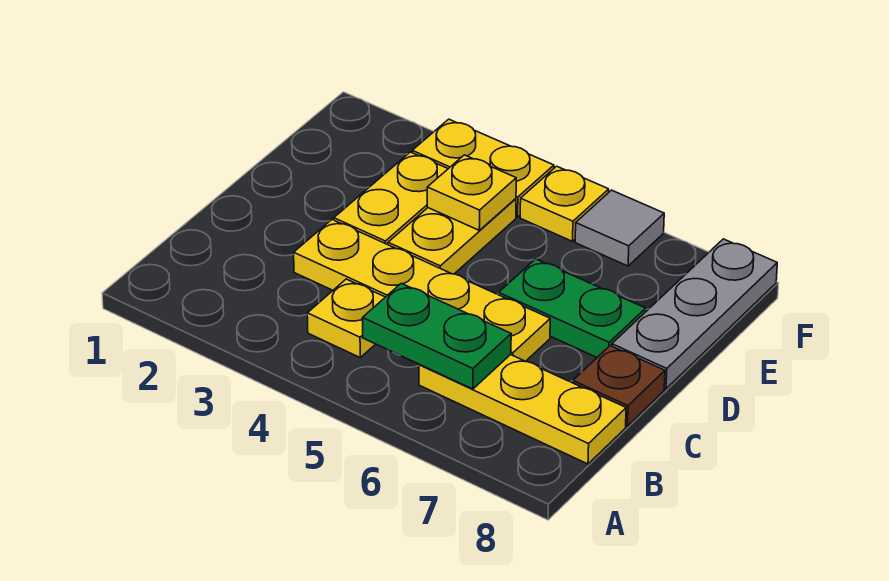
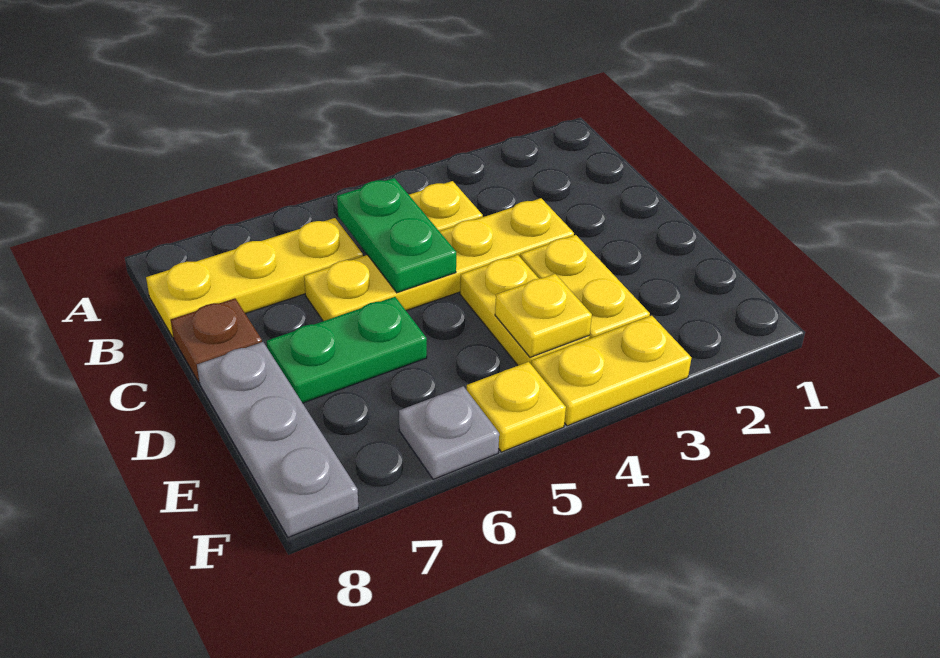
green 1x2 plate [362,283,511,389] -> green 1x2 plate turned to [337,178,456,293]
grey 1x1 tile [575,190,664,266] -> grey 1x1 plate [399,386,499,479]

